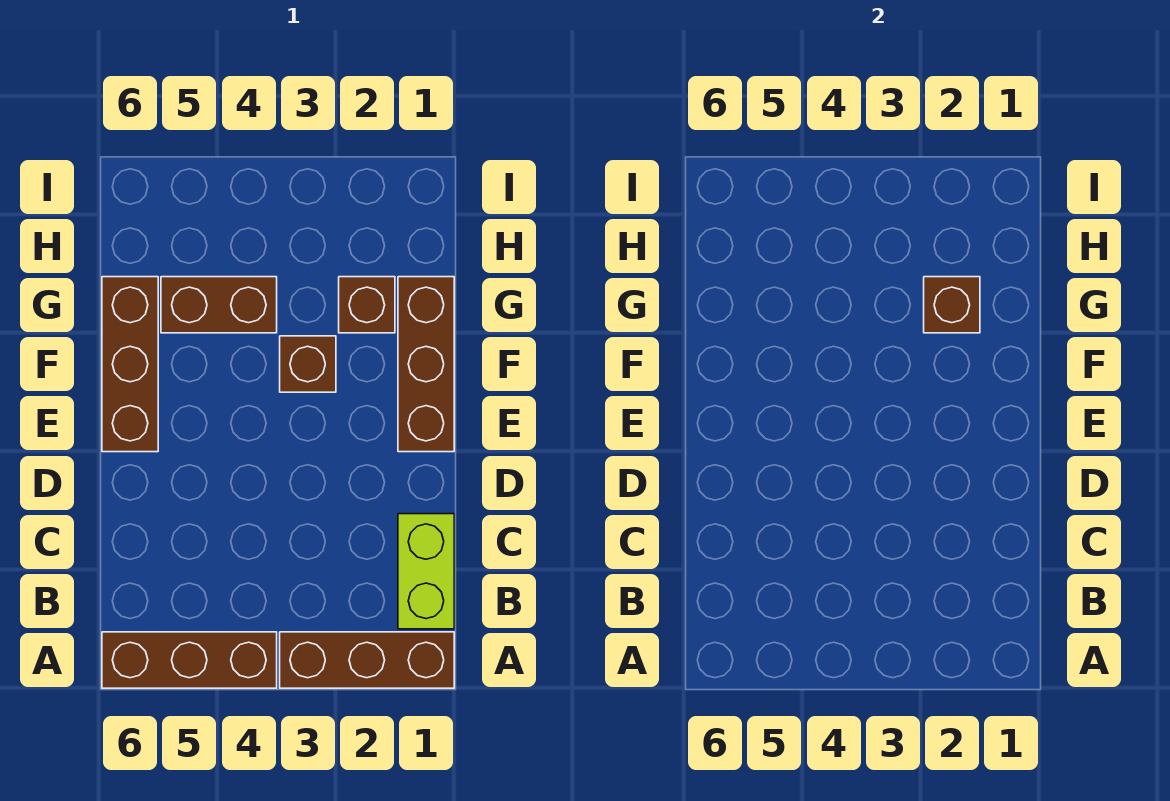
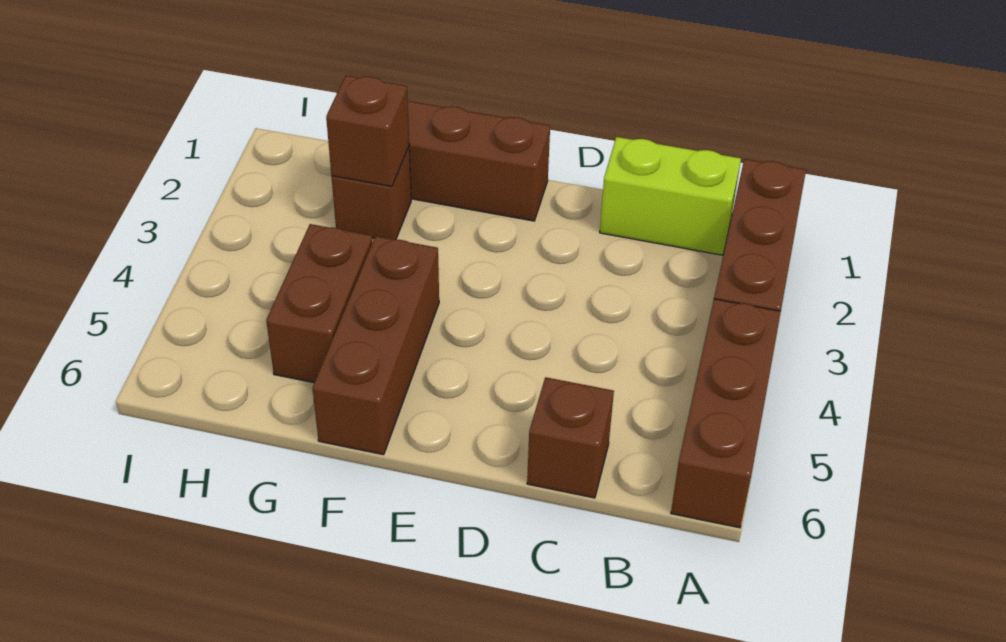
brown 1x3 brick [102,277,158,452] -> brown 1x3 brick turned to [313,236,439,455]
brown 1x1 brick [280,336,336,392] -> brown 1x1 brick moved to [527,377,614,498]

